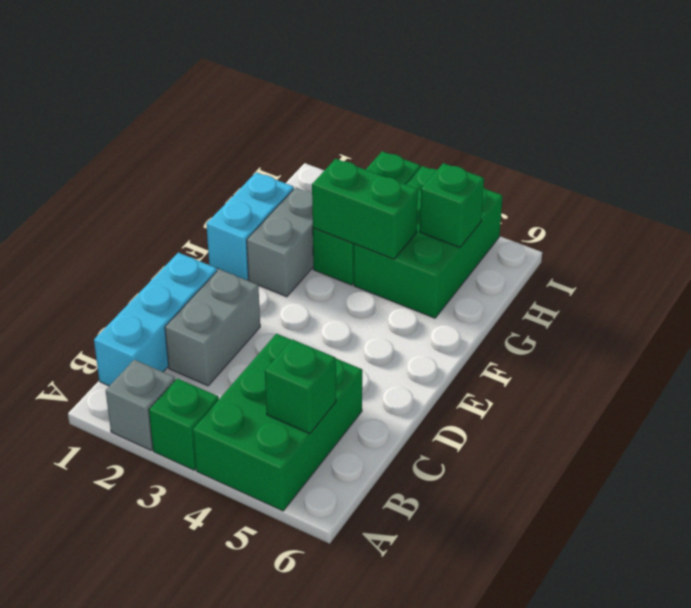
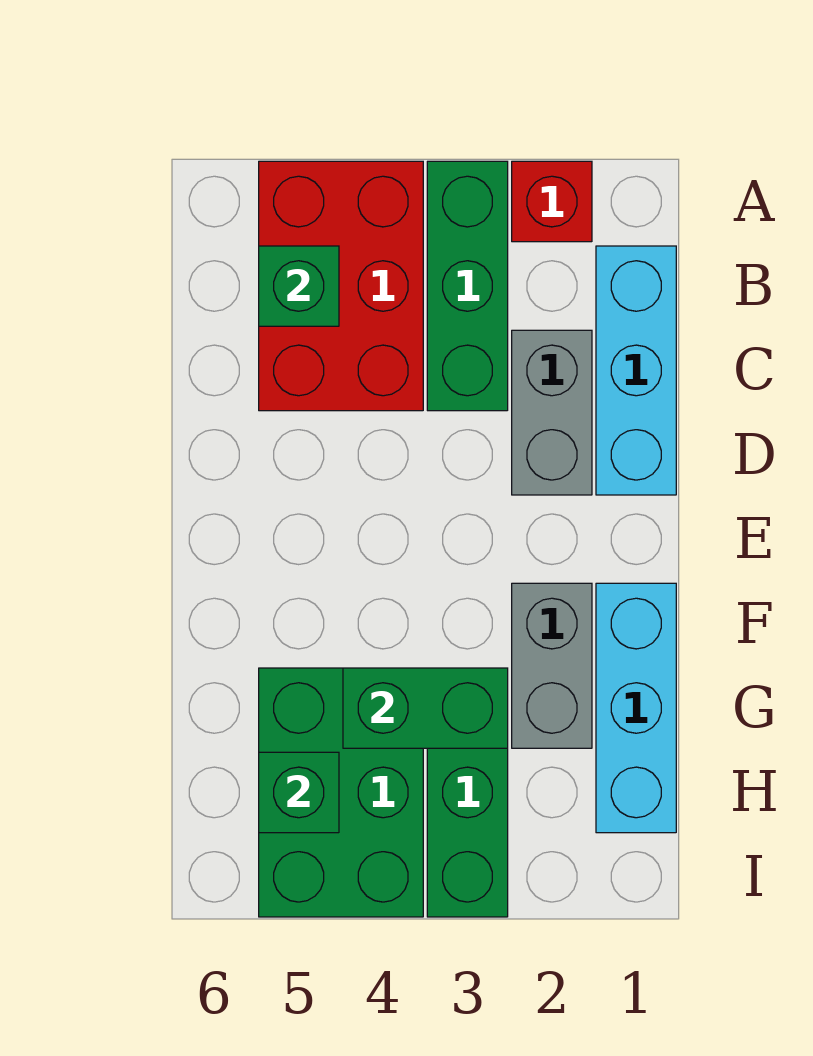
grey 1x1 brick [106,360,175,450] -> red 1x1 brick [512,161,592,242]
green 1x1 brick [149,378,219,470] -> green 1x3 brick [427,161,508,411]
green 2x3 brick [193,334,362,511] -> red 2x3 brick [259,161,423,411]
cyan 1x2 brick [206,172,294,280] -> cyan 1x3 brick [596,583,676,833]

